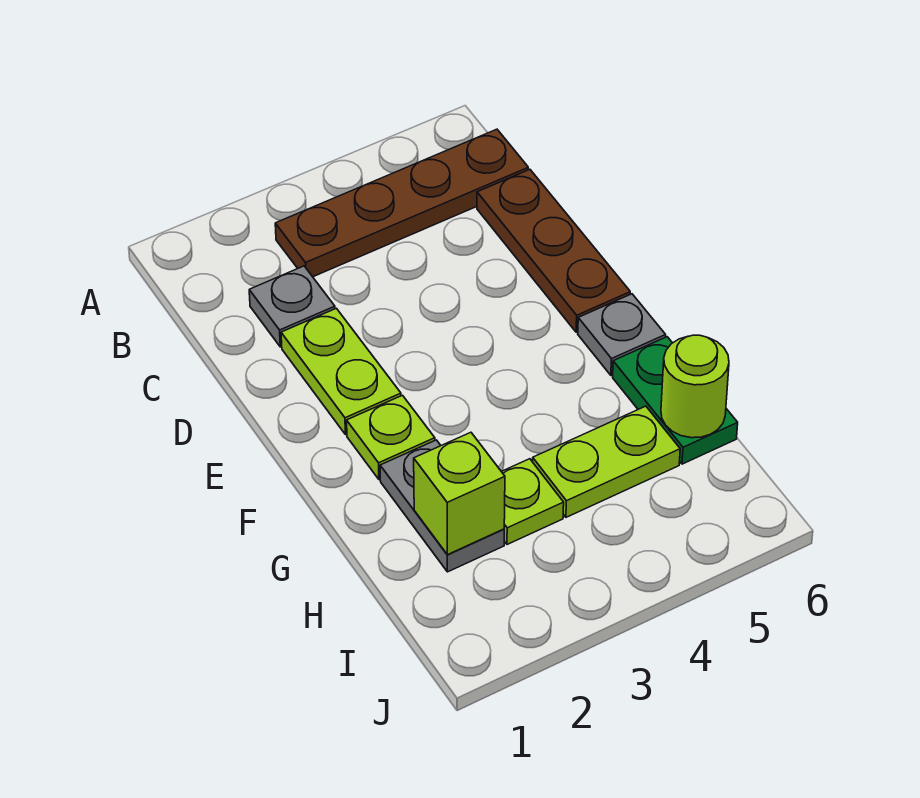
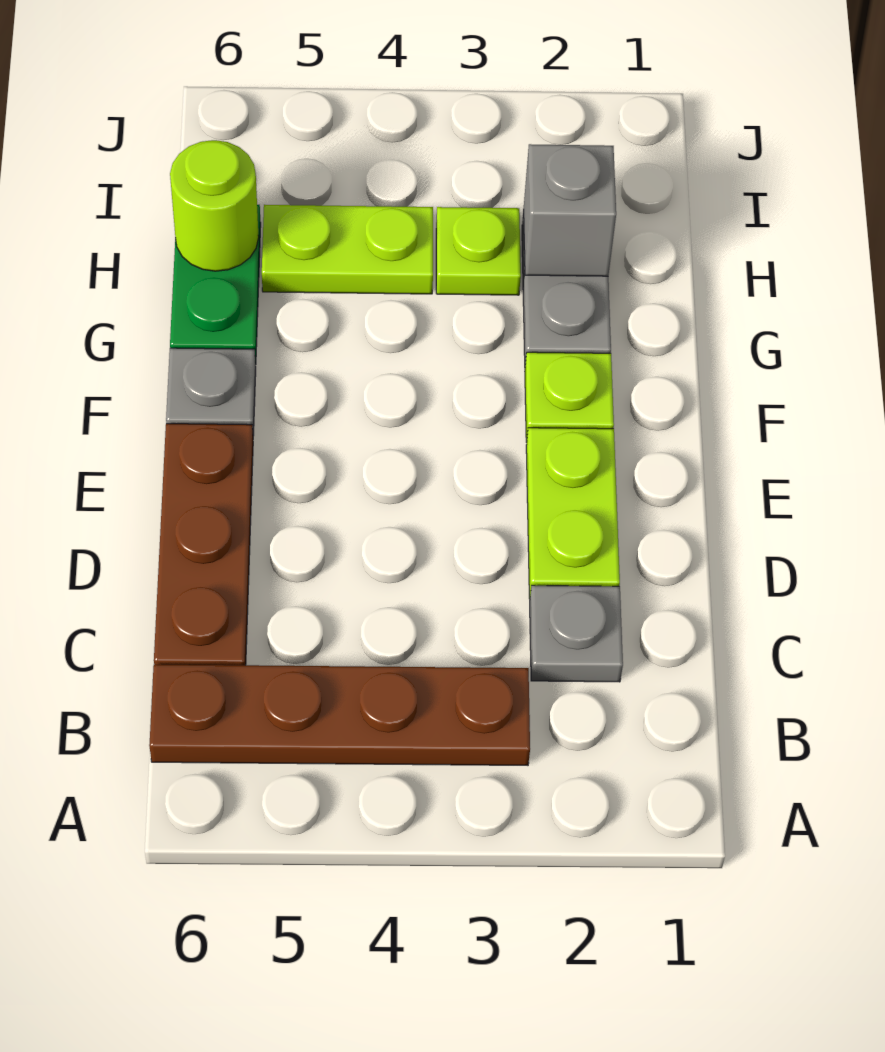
lime 1x1 brick [414,432,505,555] -> grey 1x1 brick [524,144,616,276]

